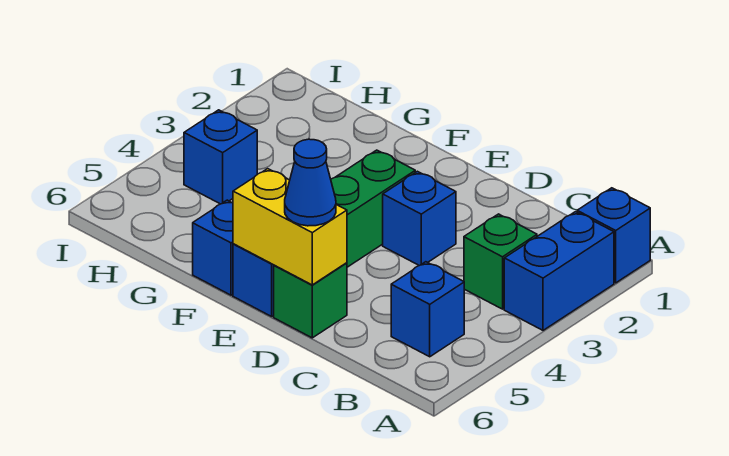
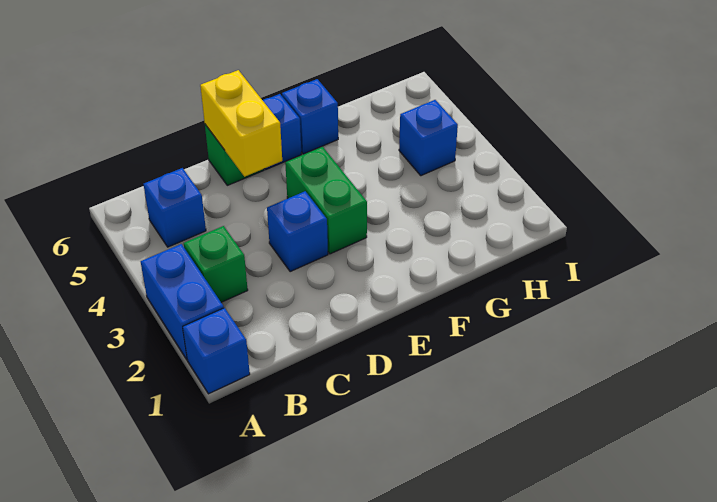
yellow 1x2 brick [233,169,347,285] -> yellow 1x2 brick turned to [200,70,282,177]
blue 1x1 cone [285,139,336,226] -> none

